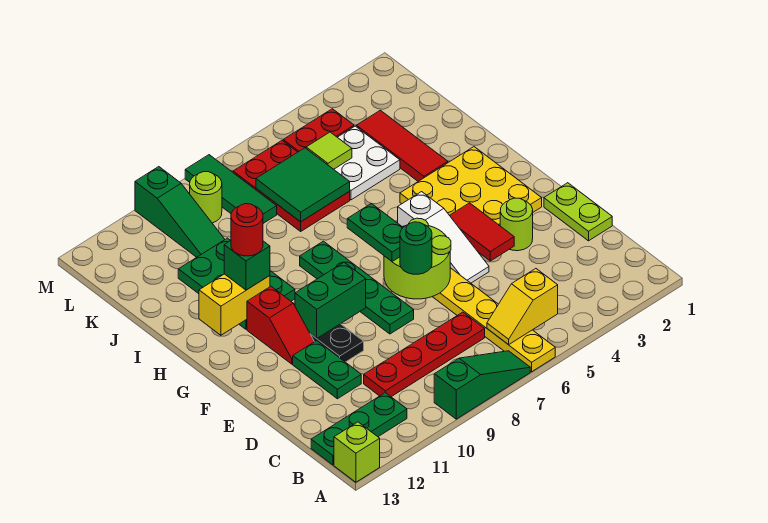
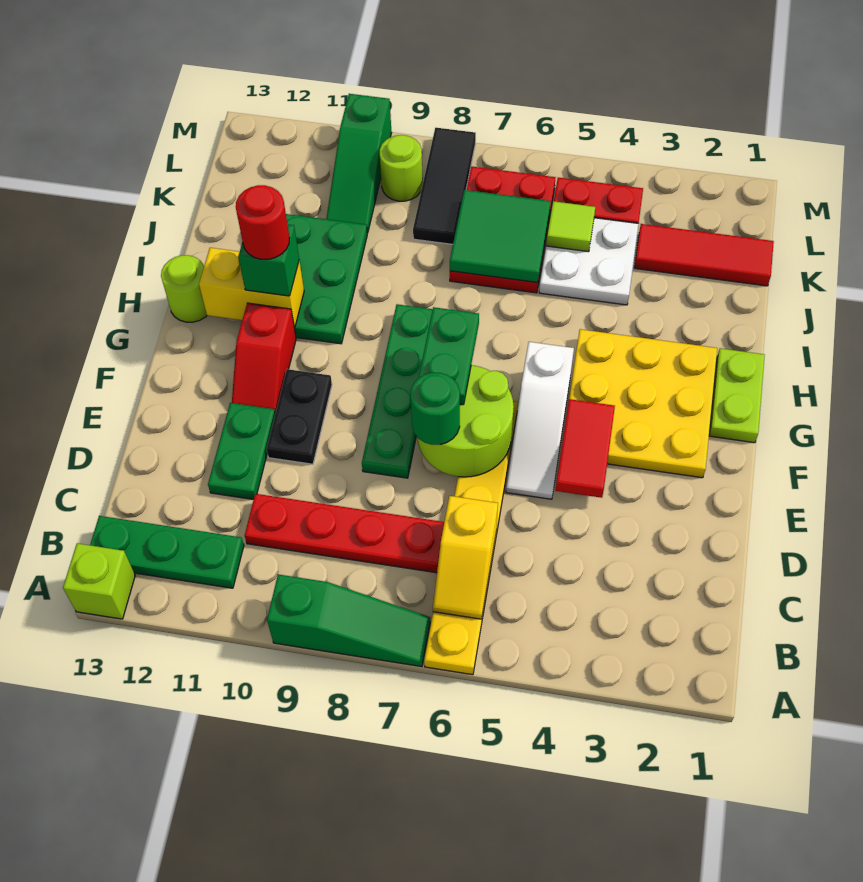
yellow 1x2 slope [487,269,558,345] -> yellow 1x2 slope turned to [433,496,498,619]
lime 1x2 plate [544,183,612,241] -> lime 1x2 plate moved to [709,348,765,443]
lime 1x1 round brick [500,198,533,251] -> lime 1x1 round brick moved to [161,255,207,322]
green 1x2 brick [295,262,366,338] -> none
red 1x3 tile [356,110,448,181] -> red 1x3 tile turned to [635,224,774,286]
green 1x3 tile [185,155,277,223] -> black 1x3 tile [413,128,476,244]

